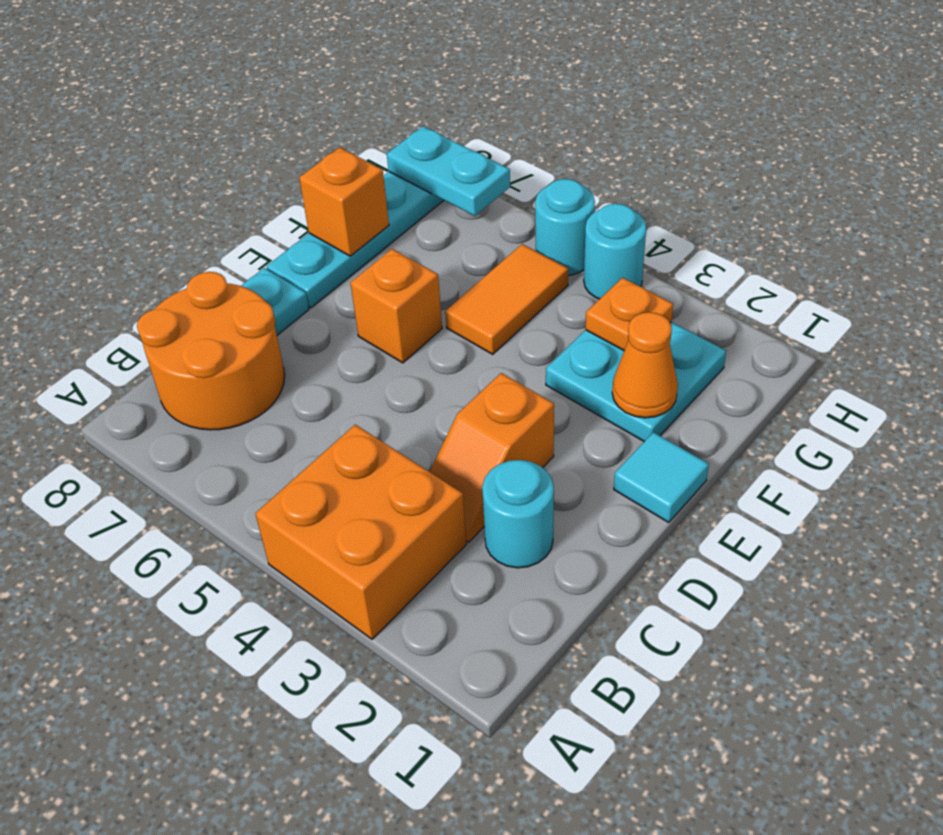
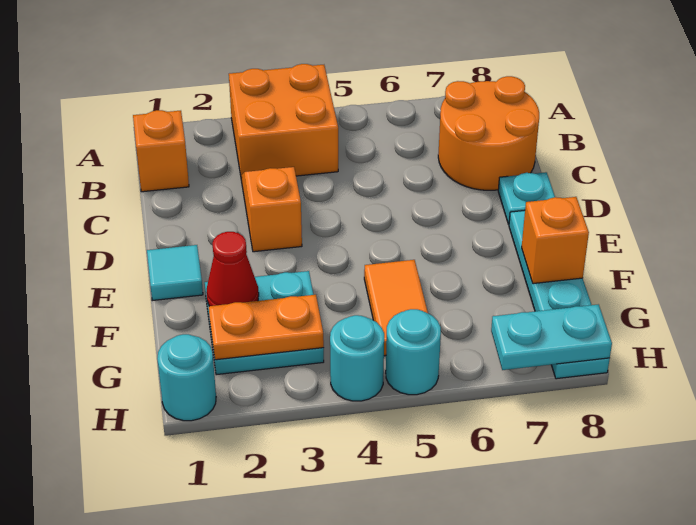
cyan 1x1 round brick [482,460,554,568] -> cyan 1x1 round brick moved to [157,334,216,421]
orange 1x1 brick [351,249,442,363] -> orange 1x1 brick moved to [133,110,189,192]
orange 1x1 cone [612,312,678,418] -> red 1x1 cone [206,232,259,306]
orange 1x1 plate [585,278,673,350] -> orange 1x2 plate [209,295,324,360]

